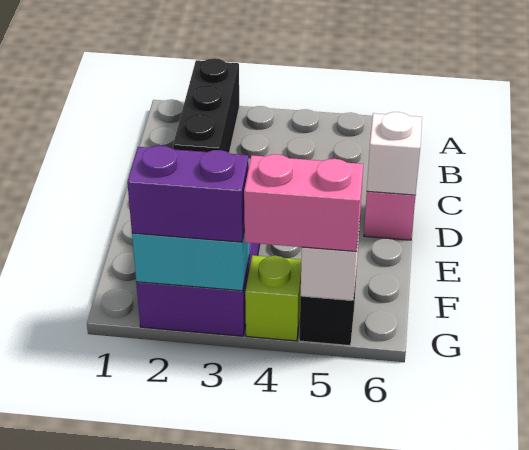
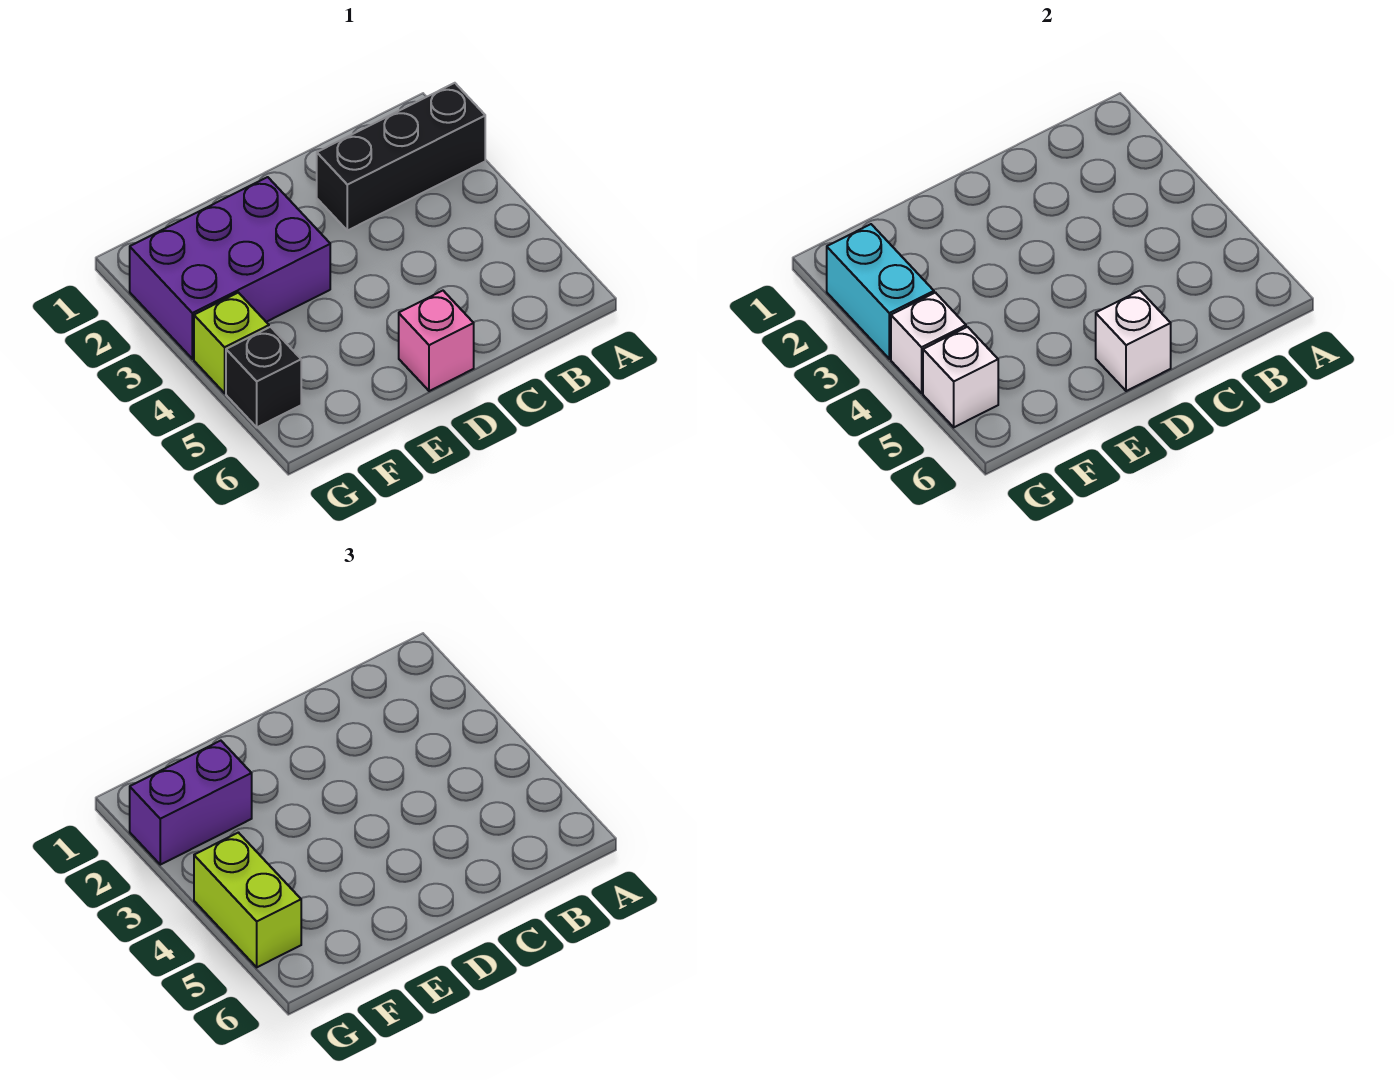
purple 1x2 brick [127,146,249,242] -> purple 1x2 brick turned to [130,741,252,865]
none -> white 1x1 brick [891,293,966,393]
pink 1x2 brick [244,154,363,251] -> lime 1x2 brick [194,833,301,967]

